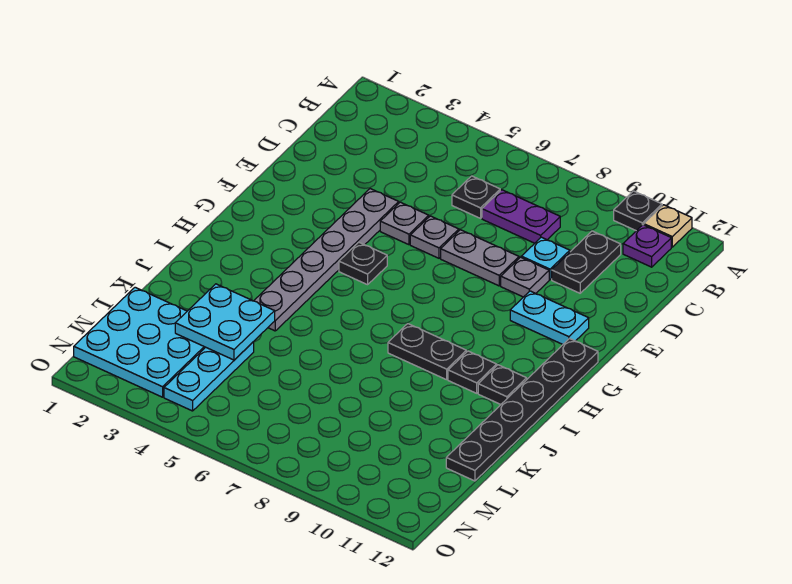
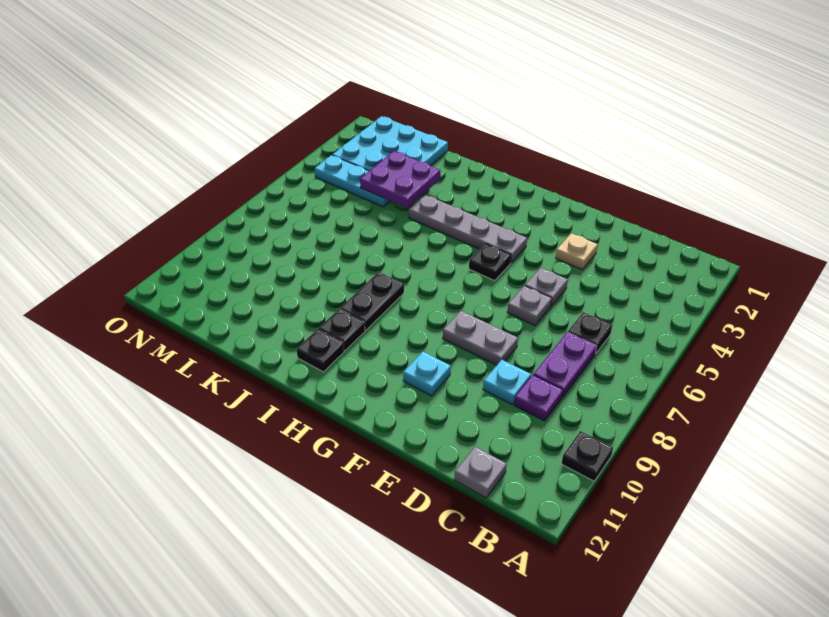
tan 1x1 plate [644,205,692,247] -> tan 1x1 plate moved to [556,233,598,269]
purple 1x1 plate [623,225,671,267] -> purple 1x1 plate moved to [514,375,563,421]
black 1x2 plate [552,231,621,293] -> none
grey 1x6 plate [254,189,399,331] -> grey 1x4 plate [409,195,527,263]
grey 1x2 plate [441,230,519,286] -> grey 1x2 plate turned to [443,311,518,365]
grey 1x1 plate [501,257,549,297] -> grey 1x1 plate moved to [454,447,507,498]
cyan 1x2 plate [510,291,589,344] -> cyan 1x1 plate [403,351,451,396]
black 1x6 plate [446,339,598,481] -> none
cyan 2x2 plate [175,284,275,360] -> purple 2x2 plate [360,151,440,208]

